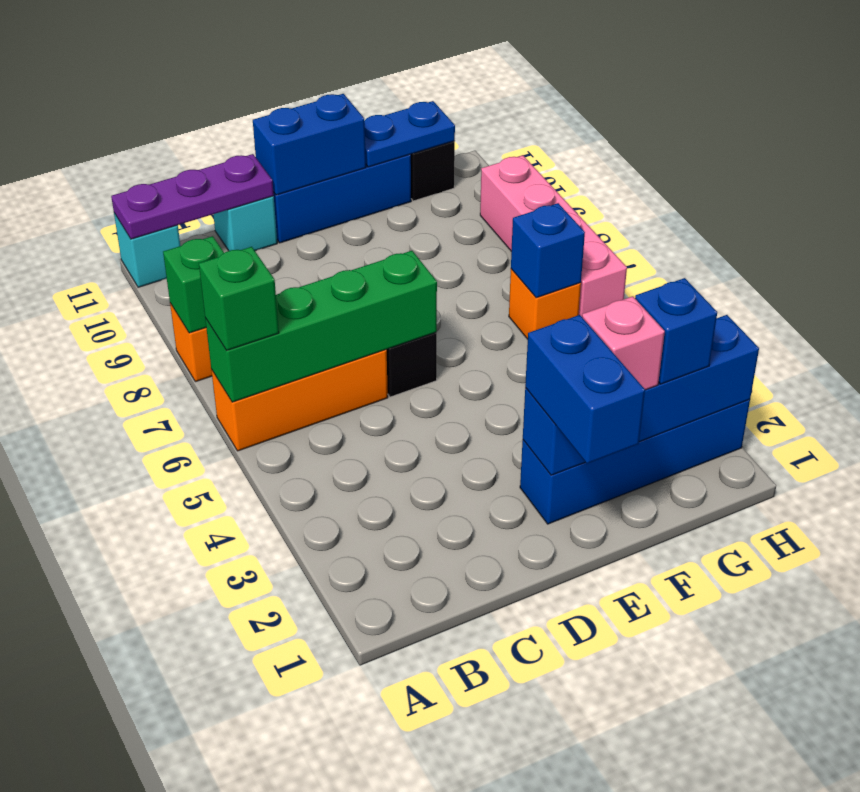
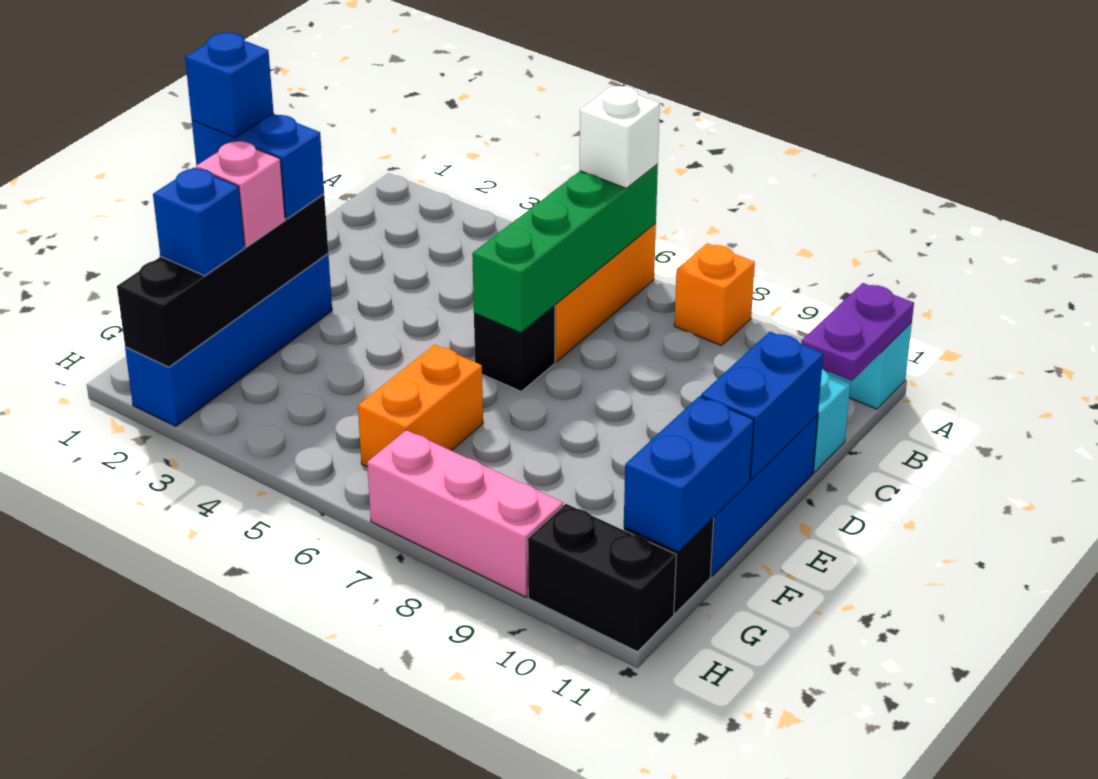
green 1x1 brick [199,247,279,350] -> white 1x1 brick [580,86,660,188]
green 1x1 brick [163,236,224,333] -> none
purple 1x3 plate [111,154,274,239] -> purple 1x2 plate [801,283,914,381]
blue 1x4 brick [523,315,759,475] -> black 1x4 brick [117,194,328,367]
blue 1x2 plate [364,101,455,167] -> blue 1x2 brick [624,396,754,552]
orange 1x1 brick [509,269,581,339] -> orange 1x2 brick [358,345,483,467]
blue 1x1 brick [511,203,585,298] -> blue 1x1 brick moved to [185,33,274,138]
pink 1x4 brick [480,155,627,317] -> pink 1x3 brick [367,430,563,597]
none -> black 1x2 brick [528,504,676,652]

